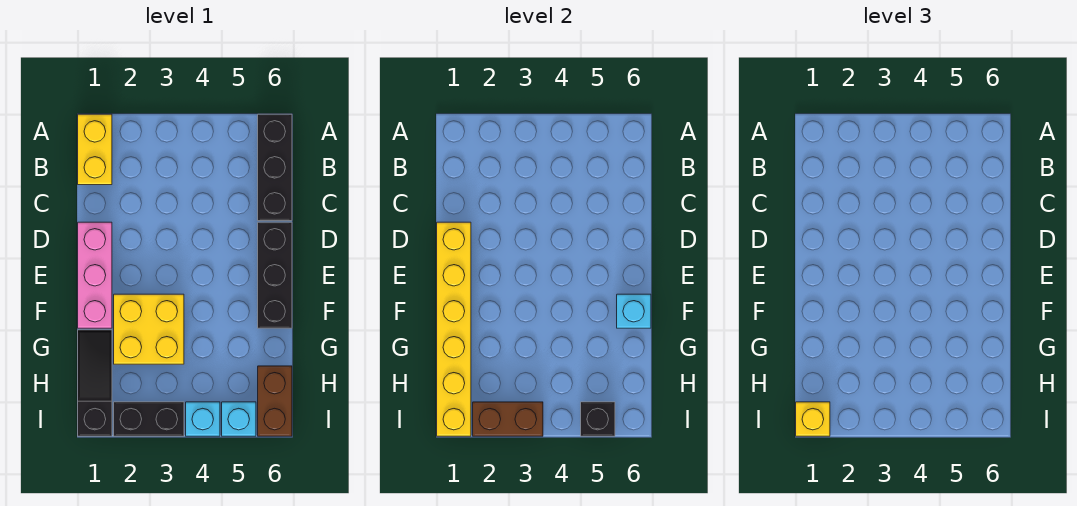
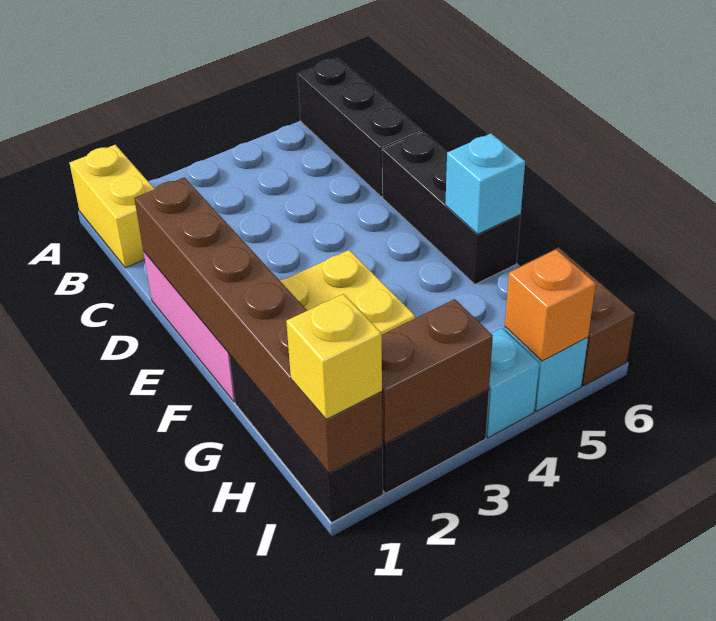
yellow 1x6 brick [437,222,471,436] -> brown 1x6 brick [134,177,383,473]
black 1x3 slope [78,330,112,436] -> black 1x3 brick [230,355,383,522]
black 1x1 brick [581,402,615,436] -> orange 1x1 brick [505,249,596,361]

